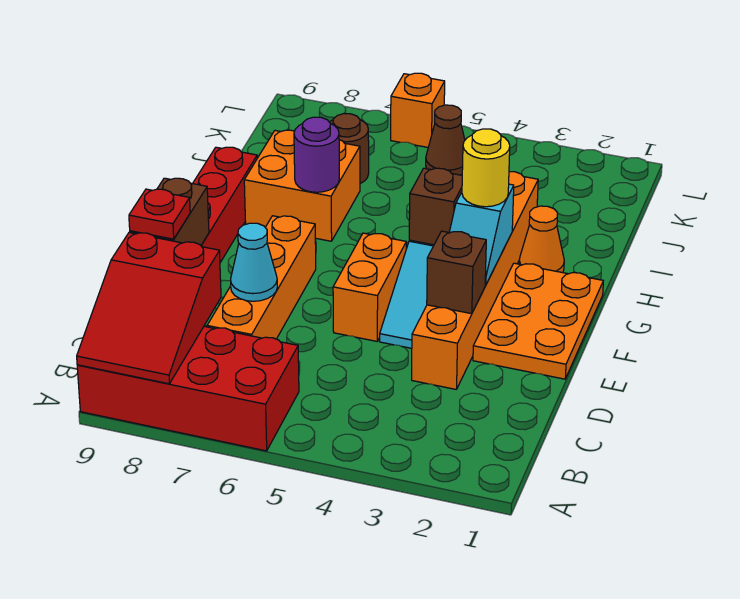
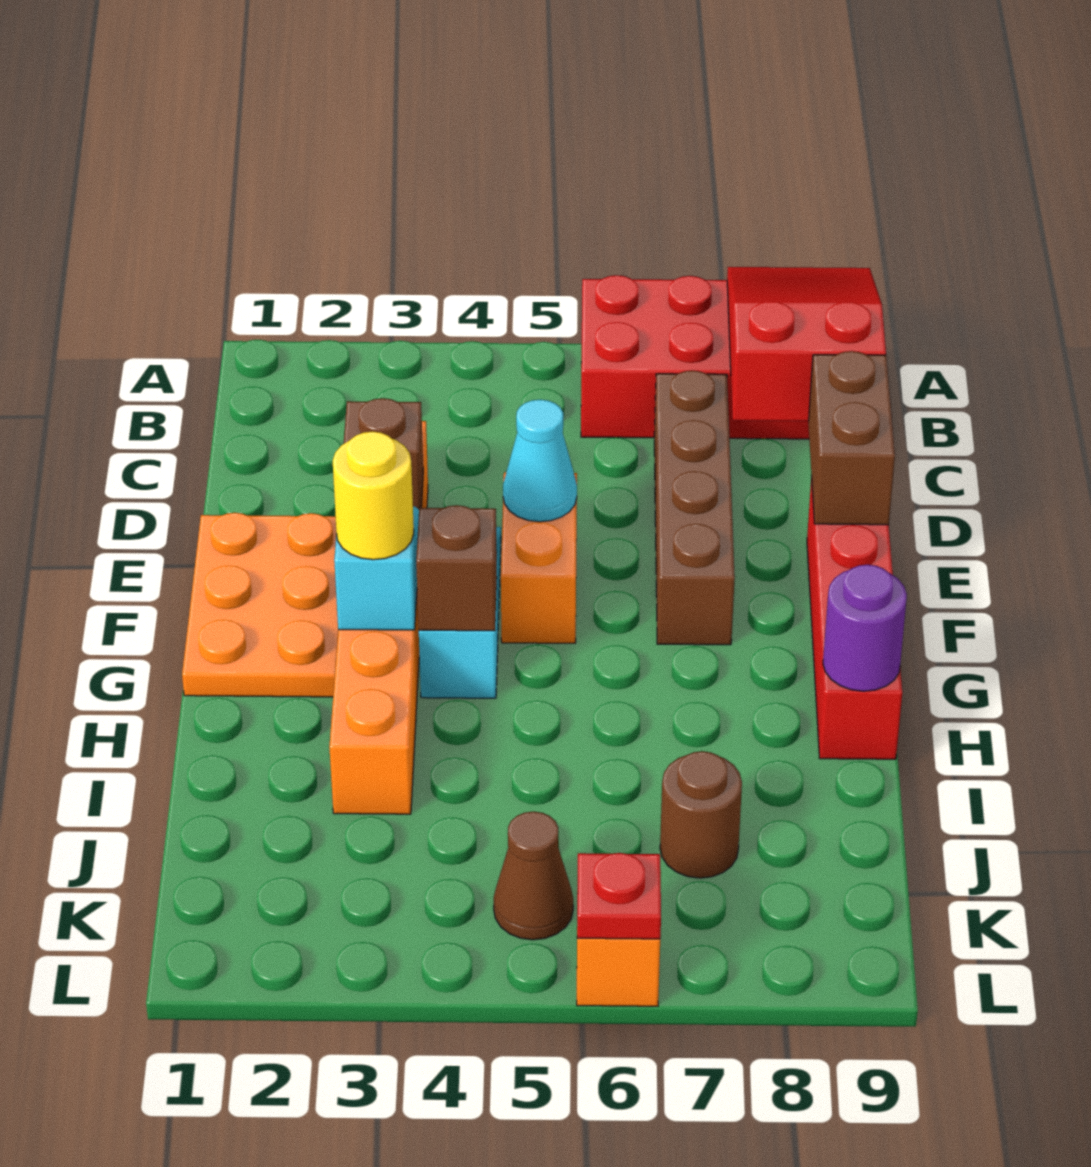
orange 1x4 brick [207,216,316,339] -> brown 1x4 brick [654,370,735,645]
cyan 1x1 cone [231,223,277,301] -> cyan 1x1 cone moved to [503,400,577,522]
red 1x1 plate [129,189,190,239] -> red 1x1 plate moved to [577,853,661,939]
orange 1x1 cone [519,206,564,273] -> none
orange 2x2 brick [244,130,360,241] -> none
purple 1x1 round brick [294,117,339,192] -> purple 1x1 round brick moved to [823,565,907,691]

